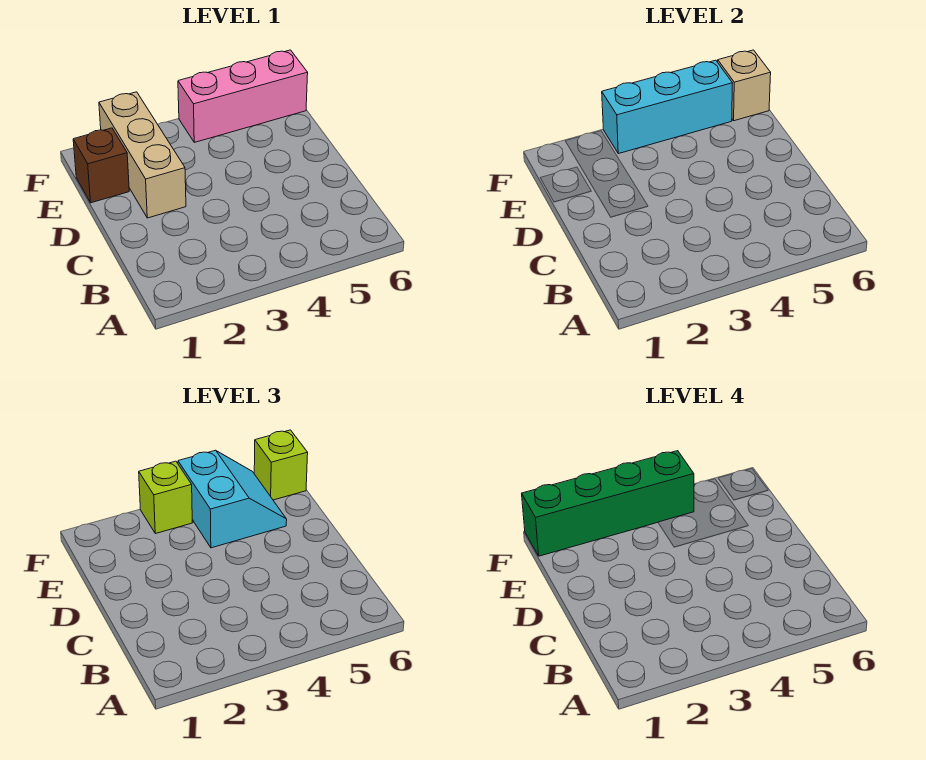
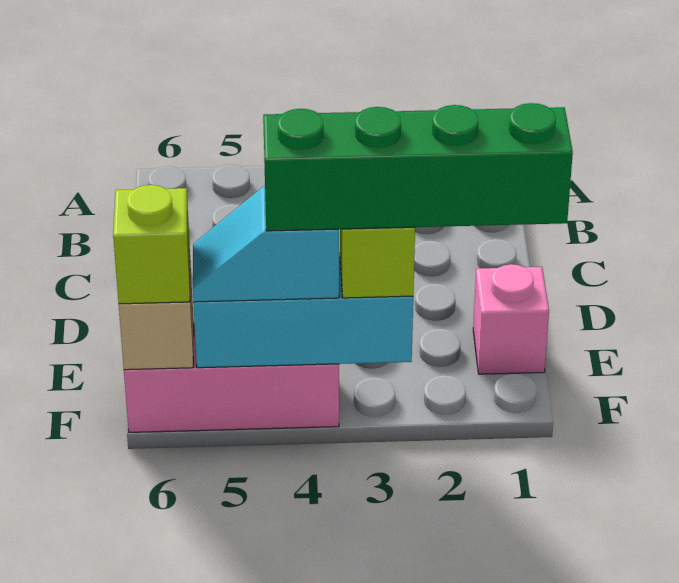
tan 1x3 brick [99,92,186,218] -> none
brown 1x1 brick [73,128,129,203] -> pink 1x1 brick [473,264,549,374]
cyan 2x2 slope [178,450,287,548] -> cyan 1x2 slope [193,186,339,302]

